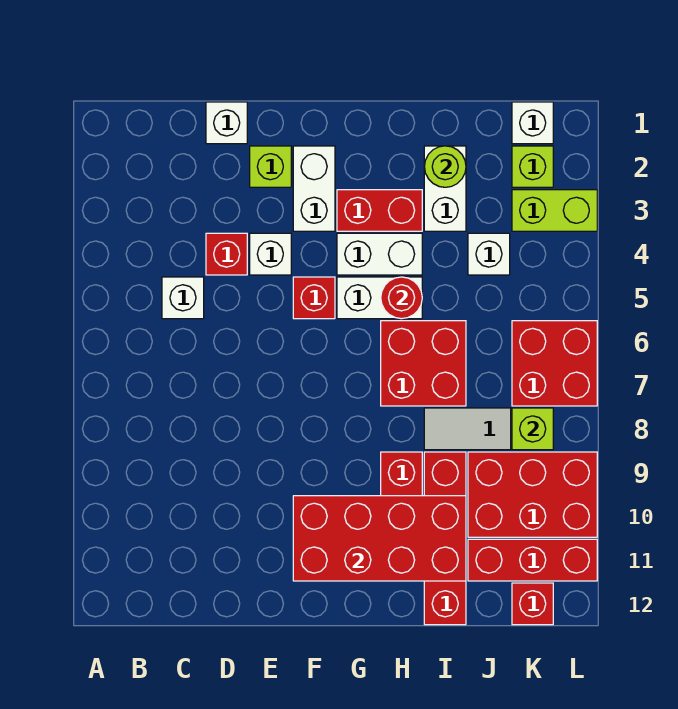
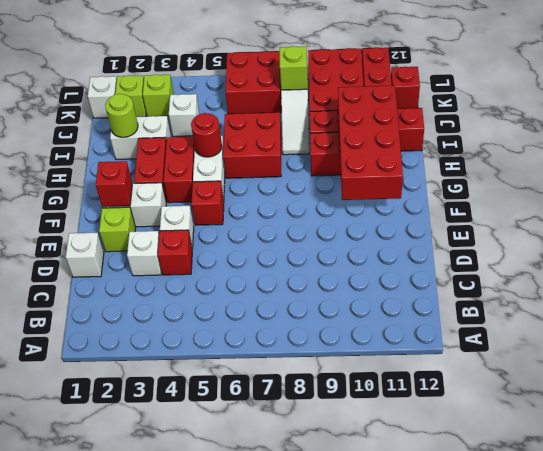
white 1x1 brick [162,277,204,319] -> white 1x1 brick moved to [127,231,161,276]
none -> red 1x1 brick [96,161,132,207]
white 1x2 brick [337,233,422,275] -> red 1x2 brick [163,137,195,203]
lime 1x2 brick [512,190,597,231] -> lime 1x1 brick [143,75,174,116]

